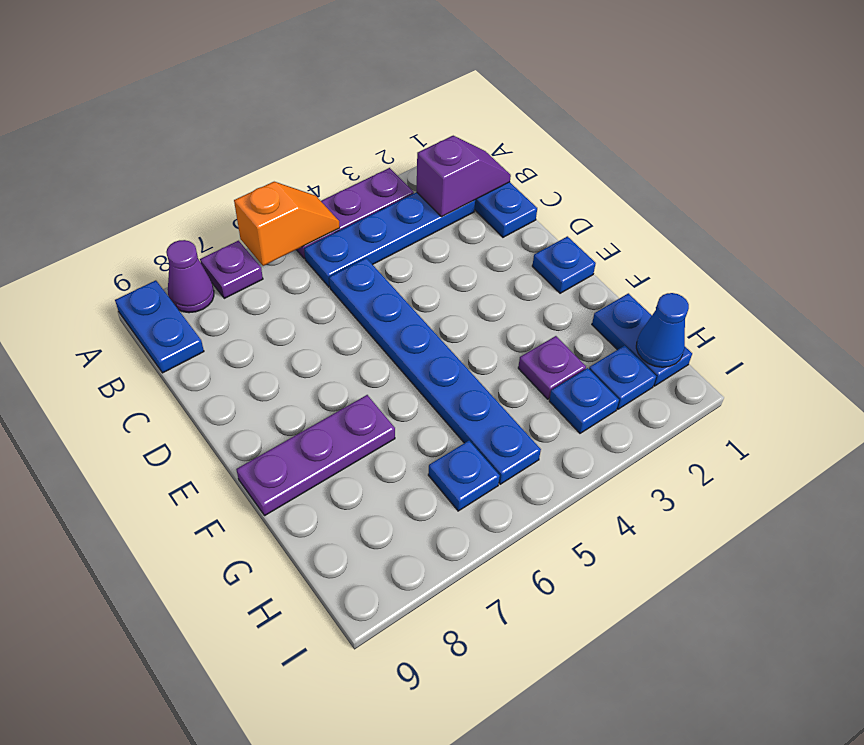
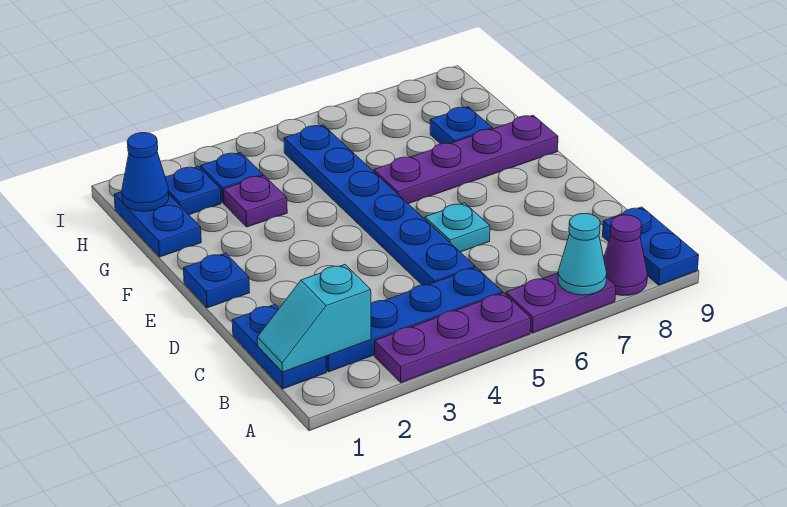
orange 1x2 slope [234,182,340,266] -> none
purple 1x1 plate [200,241,263,298] -> purple 1x2 plate [506,273,616,333]
none -> cyan 1x1 cone [558,214,607,295]
purple 1x2 slope [417,136,511,217] -> cyan 1x2 slope [257,265,371,372]
none -> cyan 1x1 plate [425,203,490,252]
purple 1x3 plate [236,395,395,516] -> purple 1x4 plate [374,115,558,204]
blue 1x1 plate [428,441,500,511] -> blue 1x1 plate moved to [430,107,492,144]

